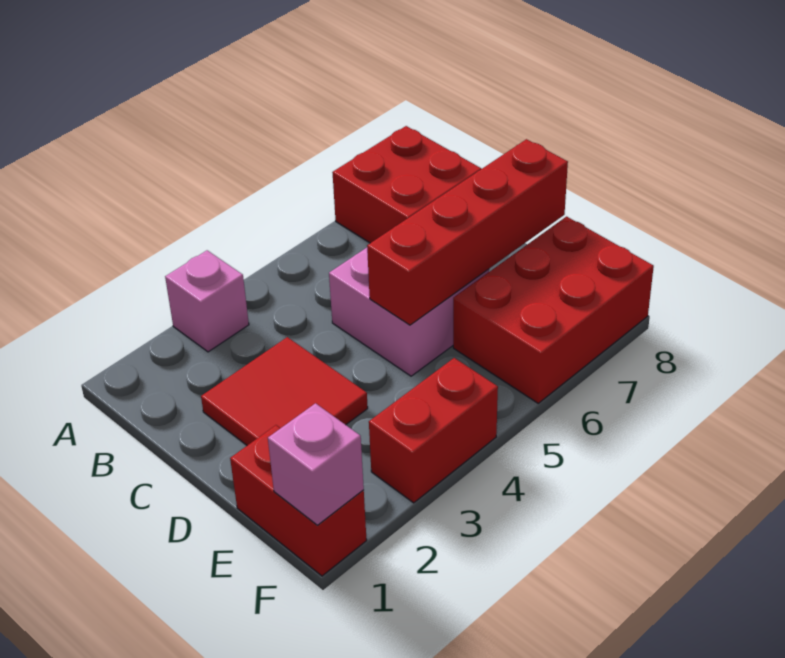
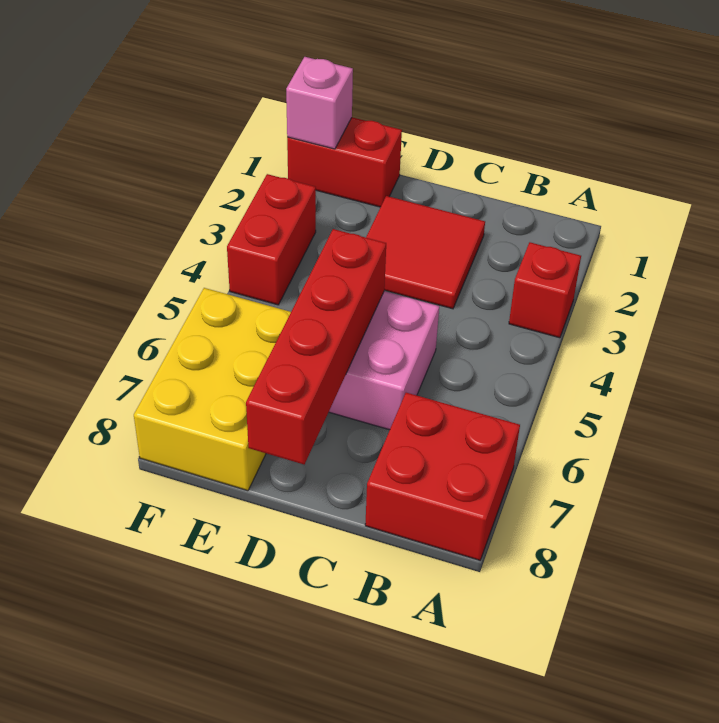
pink 1x1 brick [165,250,249,352] -> red 1x1 brick [509,242,581,338]
red 2x3 brick [453,217,654,403] -> yellow 2x3 brick [134,288,291,491]

